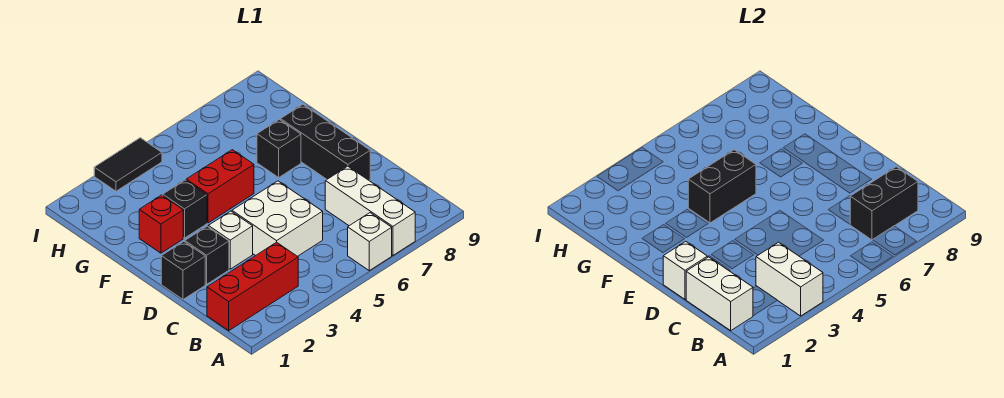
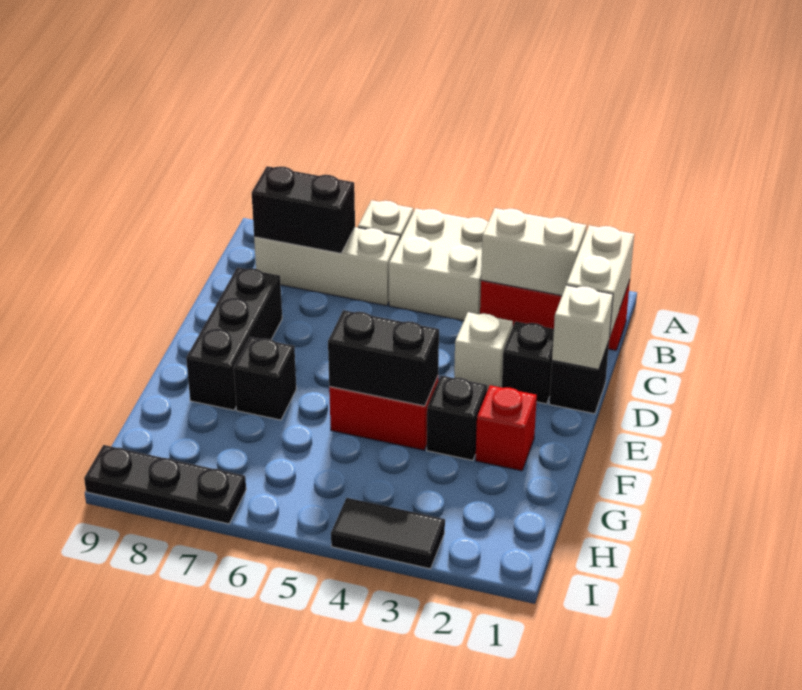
white 1x2 brick [756,242,823,316] -> white 1x2 brick turned to [481,208,586,296]
white 1x3 brick [325,166,415,256] -> white 1x3 brick turned to [254,227,400,306]
white 2x2 brick [232,181,323,256] -> white 2x2 brick moved to [389,208,488,321]
none -> black 1x3 plate [84,445,246,524]

